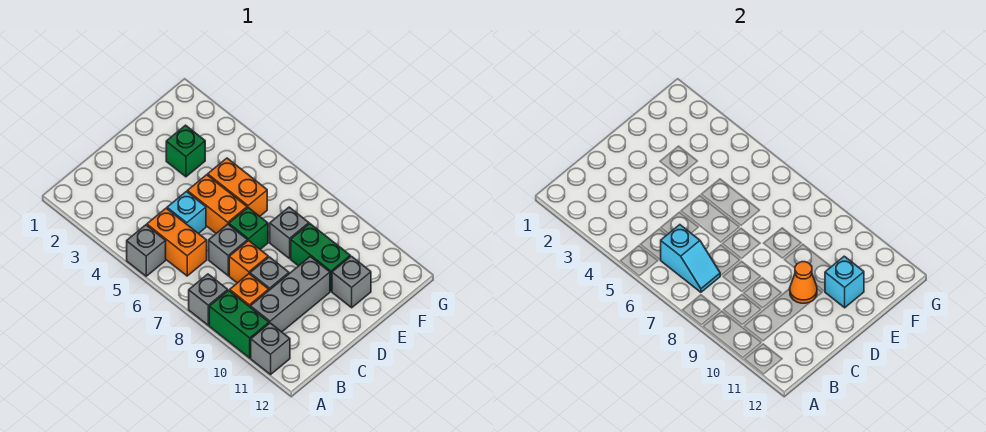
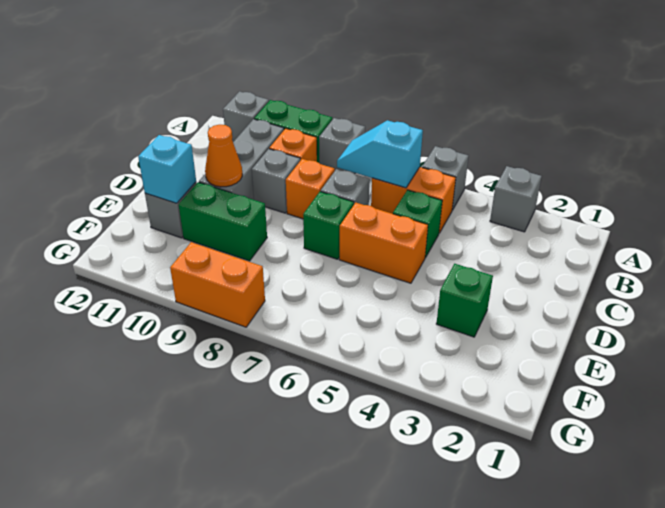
cyan 1x1 brick [167,192,206,234] -> green 1x1 brick [393,190,442,258]
orange 1x2 brick [208,158,267,216] -> orange 1x2 brick moved to [170,242,265,327]
grey 1x1 brick [270,207,309,259] -> grey 1x1 brick moved to [490,166,542,232]

